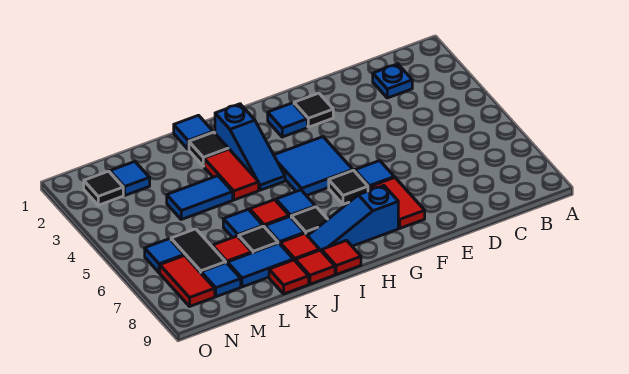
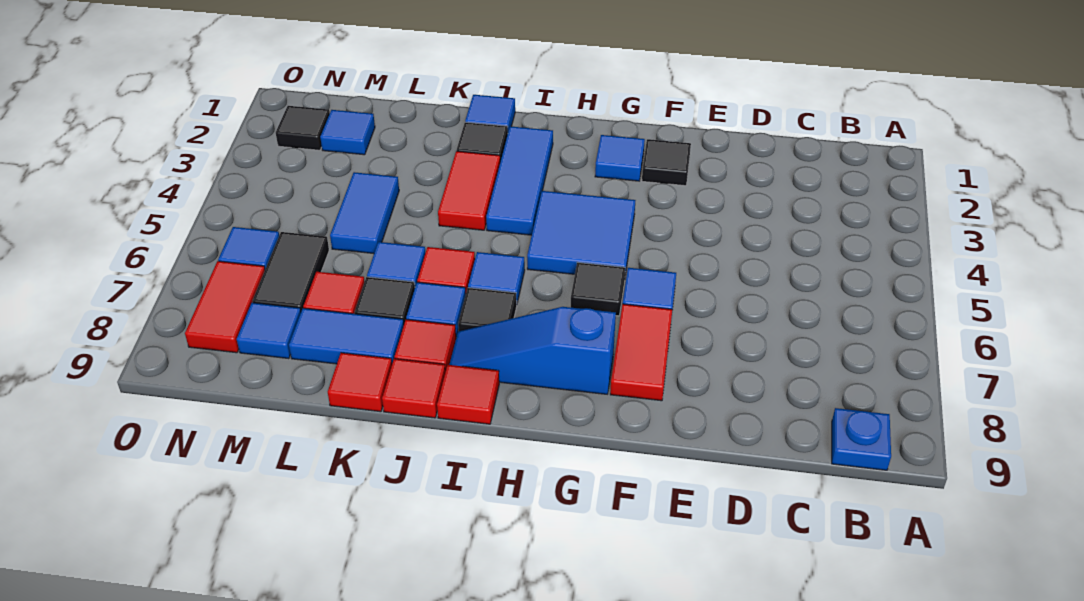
blue 1x1 plate [373,64,412,98] -> blue 1x1 plate moved to [832,408,891,470]
blue 1x3 slope [215,104,285,190] -> blue 1x3 tile [486,126,553,235]
blue 1x2 tile [167,176,233,219] -> blue 1x2 tile turned to [330,172,399,254]

